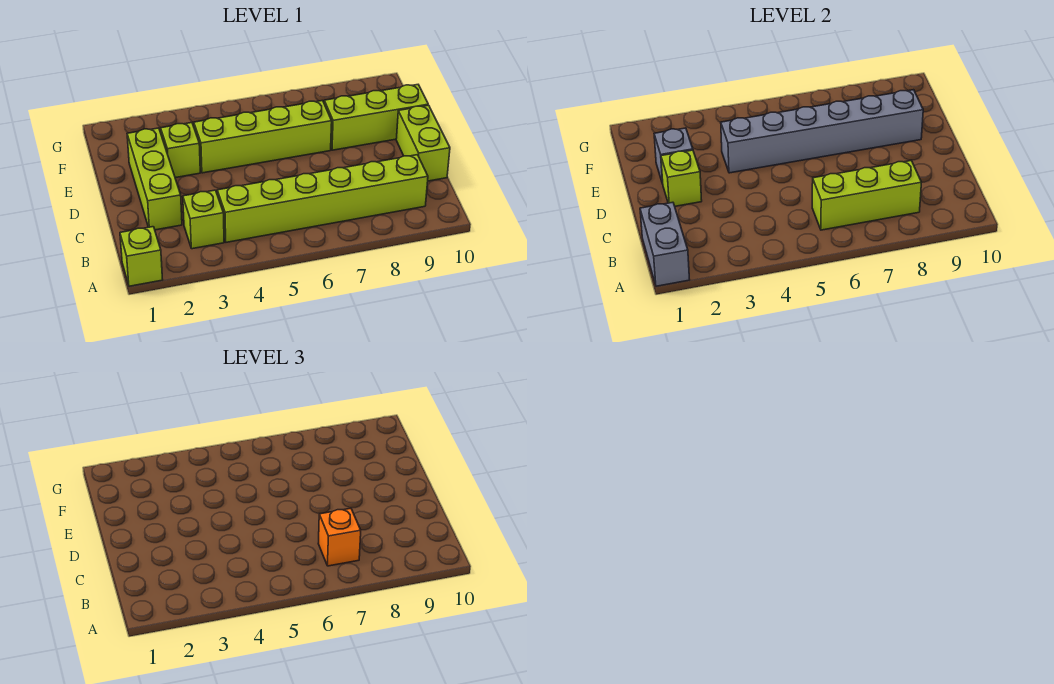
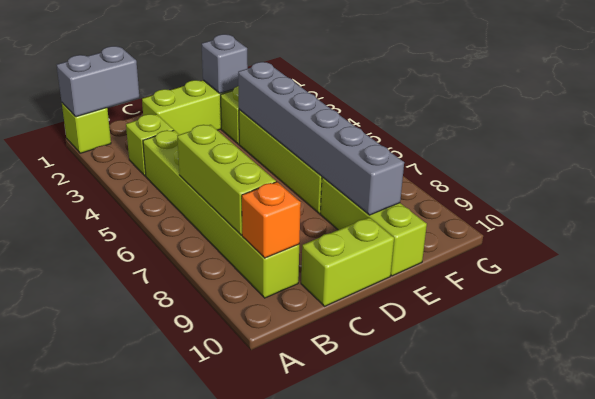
orange 1x1 brick [318,508,361,566] -> orange 1x1 brick moved to [242,182,301,258]
lime 1x1 brick [661,150,702,206] -> none

